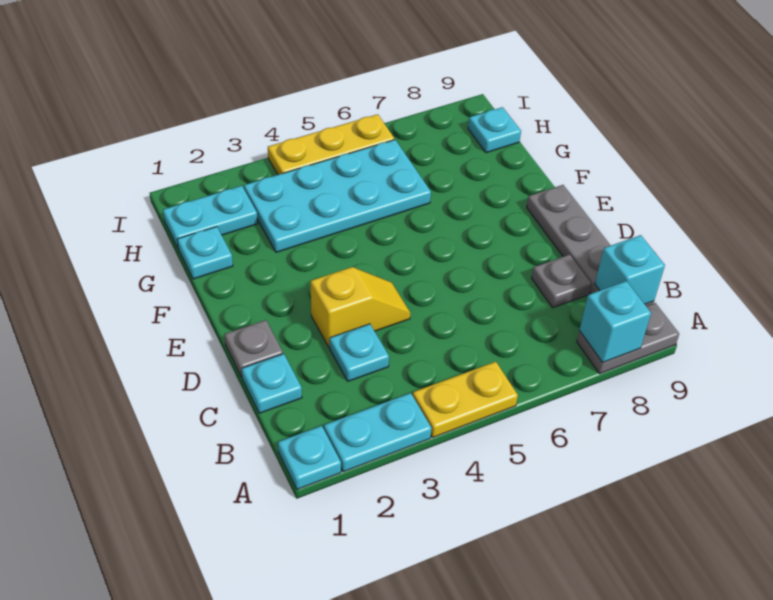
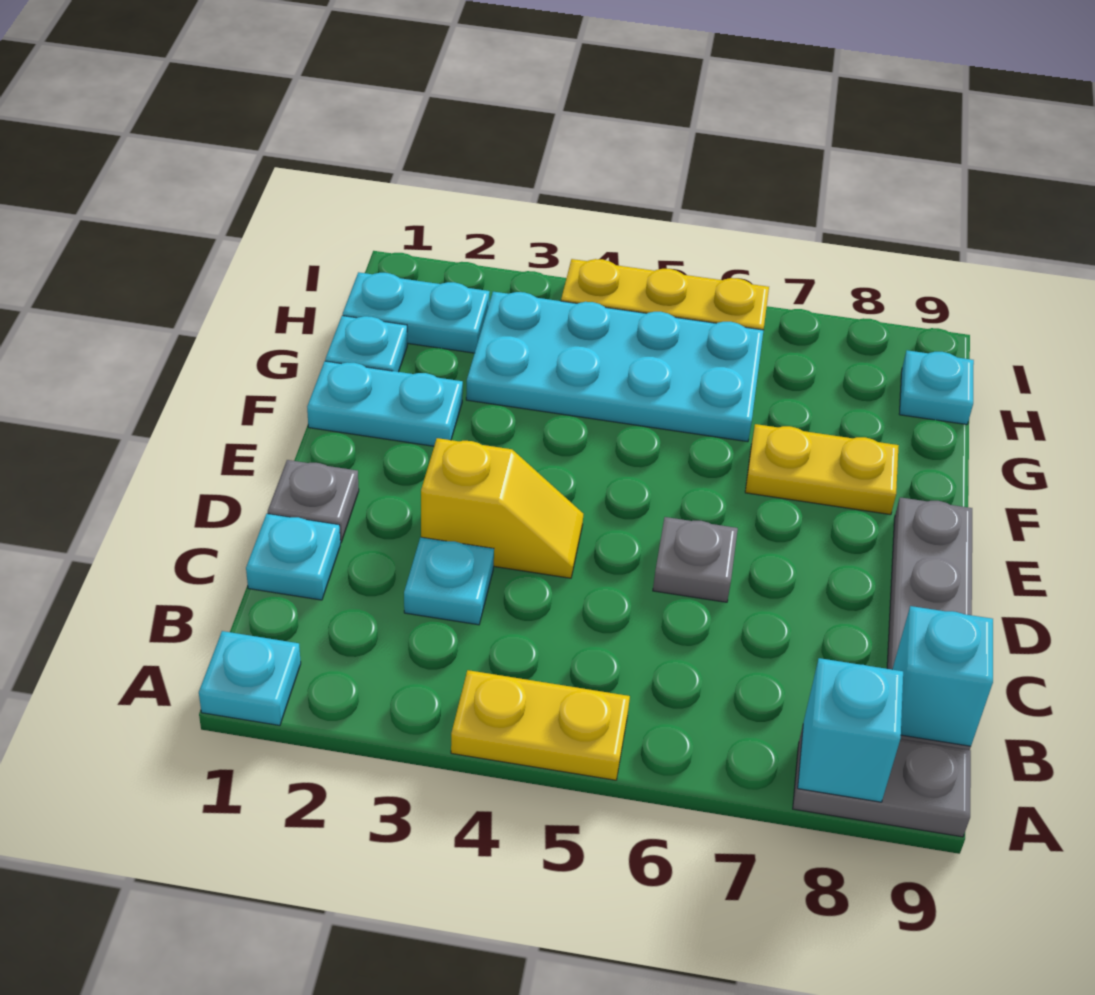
cyan 1x2 plate [324,393,432,472] -> cyan 1x2 plate moved to [307,361,463,446]
grey 1x1 plate [532,255,592,308] -> grey 1x1 plate moved to [653,517,738,602]
none -> yellow 1x2 plate [745,424,899,515]

